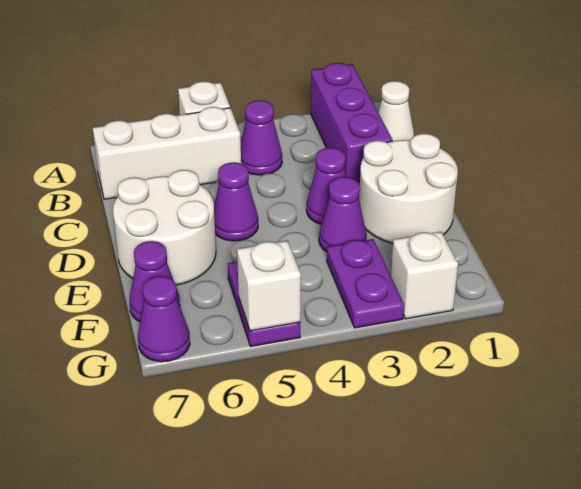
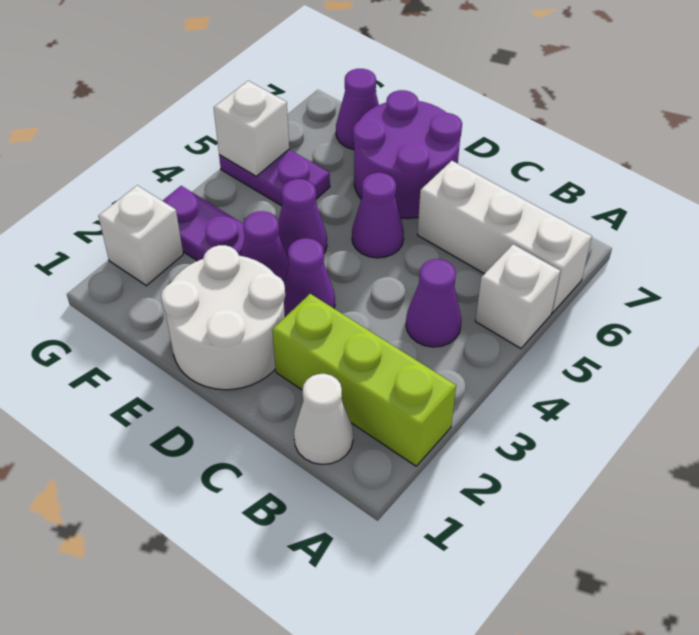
purple 1x3 brick [311,63,393,185] -> lime 1x3 brick [272,294,456,466]
white 1x3 brick [93,107,241,199] -> white 1x3 brick turned to [417,161,592,313]
white 2x2 round brick [113,170,216,285] -> purple 2x2 round brick [353,90,462,218]
purple 1x1 cone [138,276,190,362] -> purple 1x1 cone moved to [278,179,327,257]

